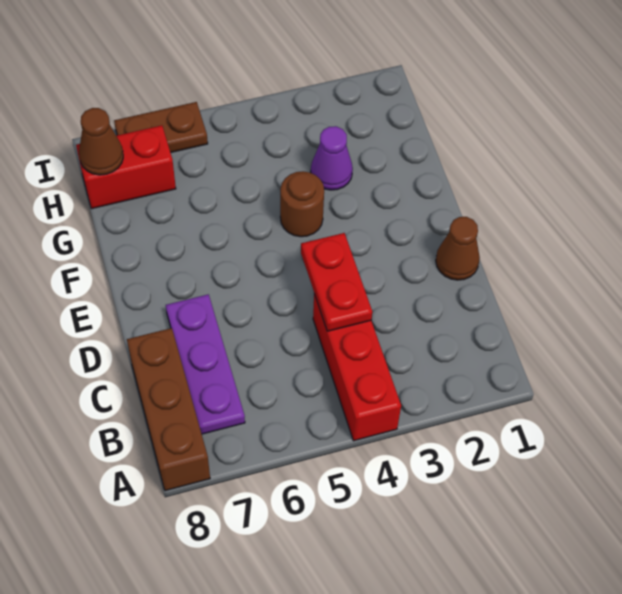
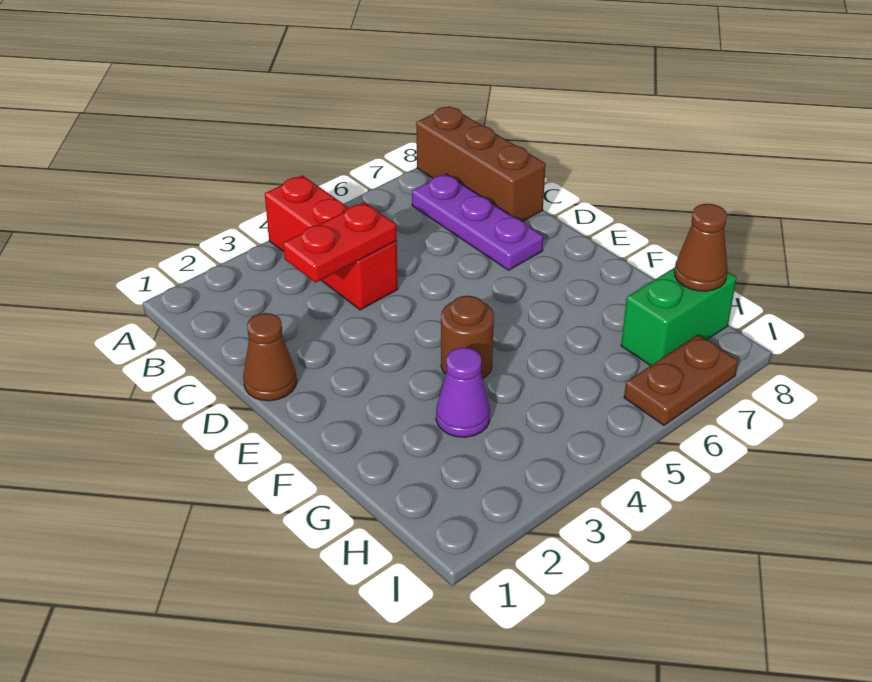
red 1x2 plate [301,233,372,331] -> red 1x2 plate turned to [283,202,397,283]
red 1x2 brick [76,125,176,209] -> green 1x2 brick [621,267,737,366]

